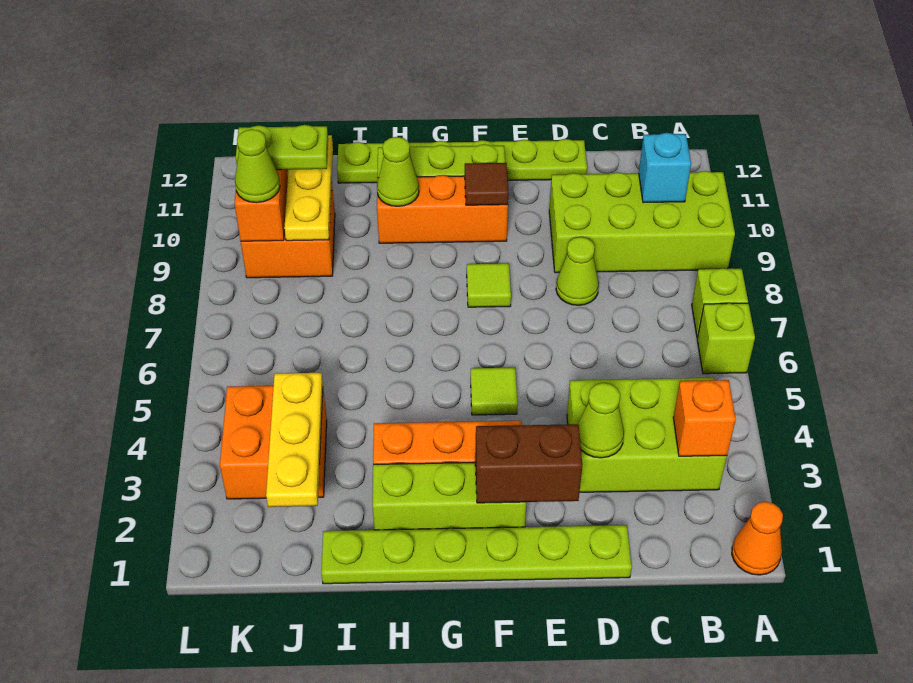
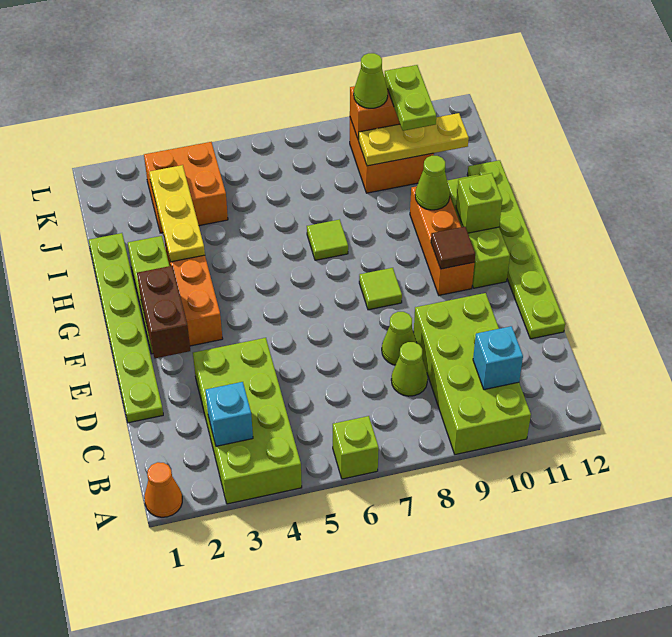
lime 1x1 brick [692,268,748,338] -> lime 1x1 brick moved to [456,173,502,233]
lime 2x3 brick [567,378,727,492] -> lime 2x4 brick [193,338,302,504]
orange 1x1 brick [673,380,736,456] -> cyan 1x1 brick [206,382,253,446]
lime 1x1 cone [578,383,624,458] -> lime 1x1 cone moved to [391,342,428,396]
lime 1x1 tile [471,367,518,415] -> lime 1x1 tile moved to [307,219,348,260]
yellow 1x3 plate [266,373,323,507] -> yellow 1x3 plate turned to [149,165,205,262]

